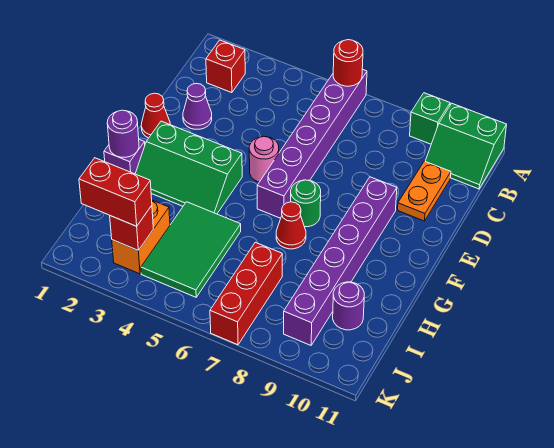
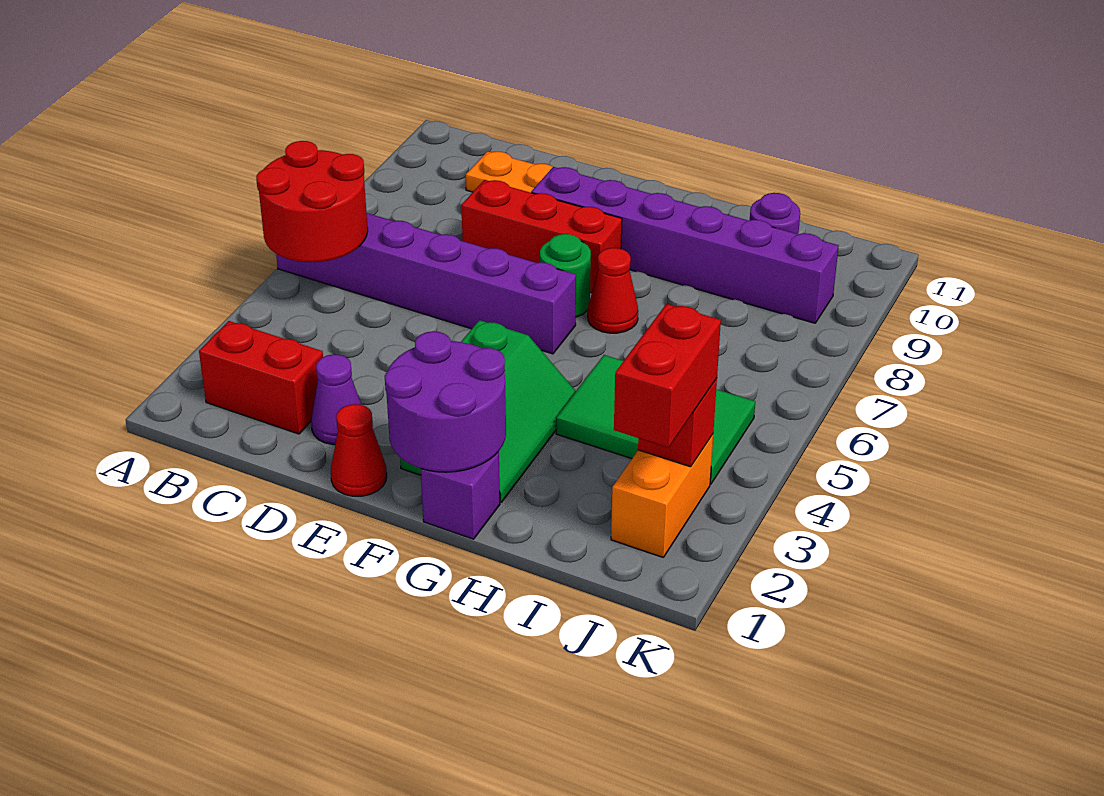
red 1x1 round brick [333,40,363,86] -> red 2x2 round brick [256,141,368,262]
green 1x1 brick [410,93,450,144] -> none
green 2x2 slope [425,104,507,189] -> none
red 1x1 brick [206,40,245,93] -> red 1x2 brick [199,321,323,434]
pink 1x1 round brick [249,136,279,182] -> none
purple 1x1 round brick [107,110,139,157] -> purple 2x2 round brick [385,331,506,472]
orange 1x2 brick [112,200,170,274] -> orange 1x2 brick turned to [611,434,713,558]
red 1x3 brick [210,242,282,345] -> red 1x3 brick moved to [461,180,622,293]

